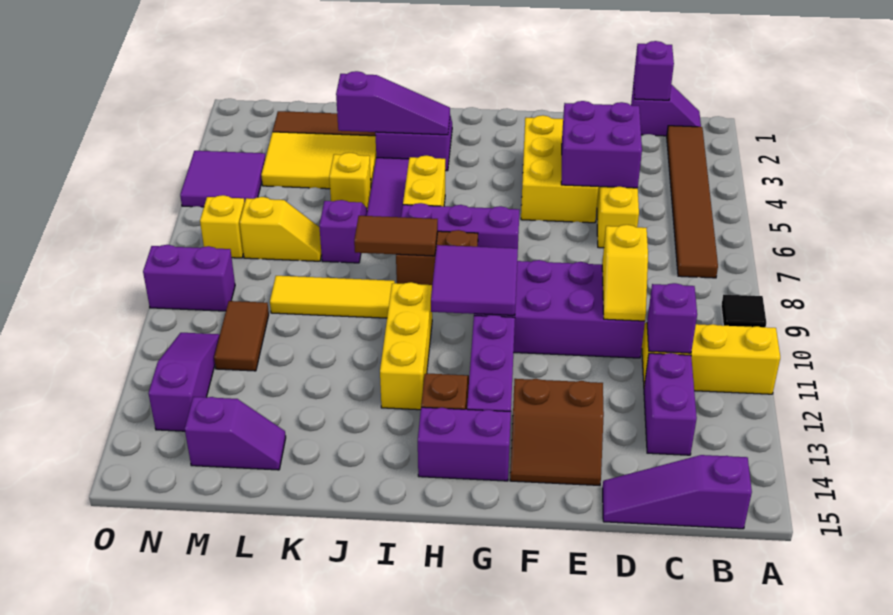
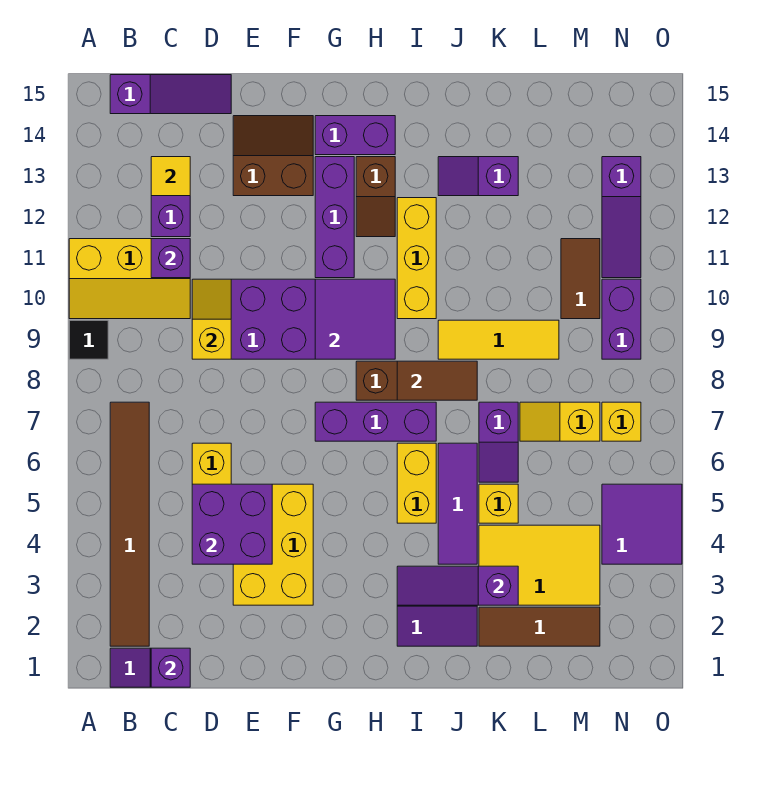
none -> yellow 1x1 tile [151,157,190,196]
purple 1x2 slope [185,397,286,470] -> purple 1x2 slope moved to [438,157,518,196]
purple 1x2 brick [143,245,235,311] -> purple 1x2 brick turned to [602,279,641,359]

